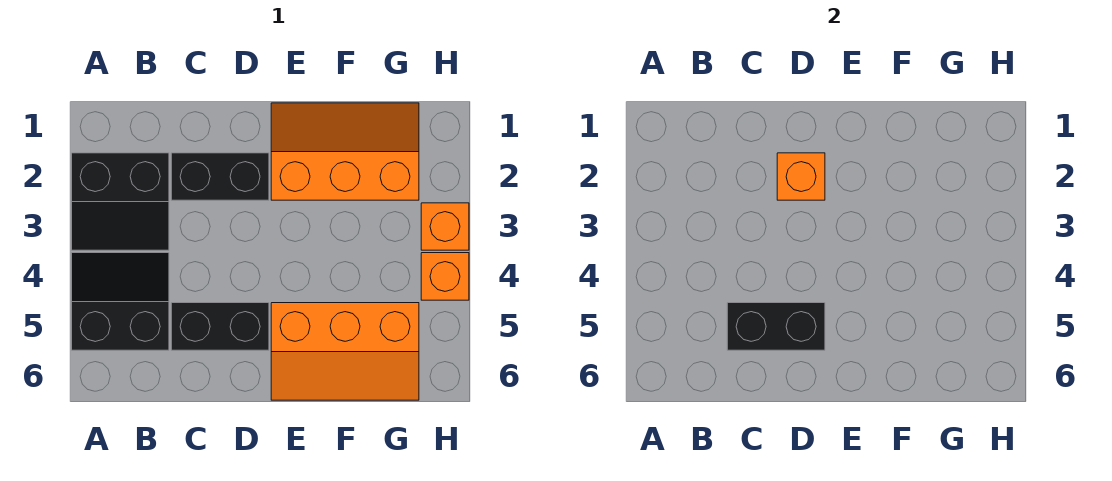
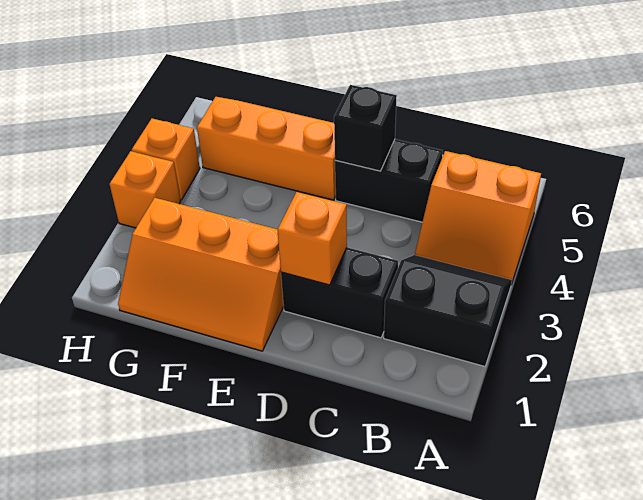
black 2x2 slope [72,253,169,350] -> orange 2x2 slope [415,151,541,284]
black 1x2 brick [727,303,825,350] -> black 1x1 brick [334,85,397,171]

